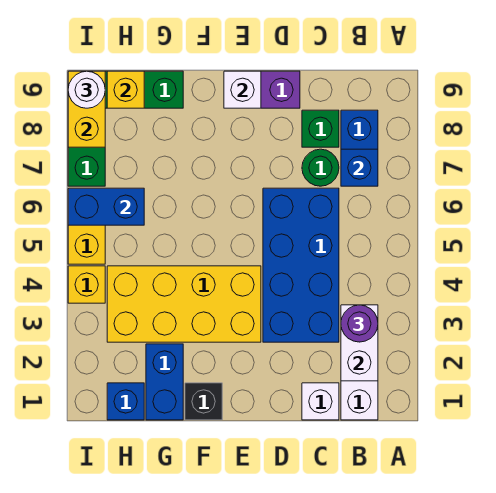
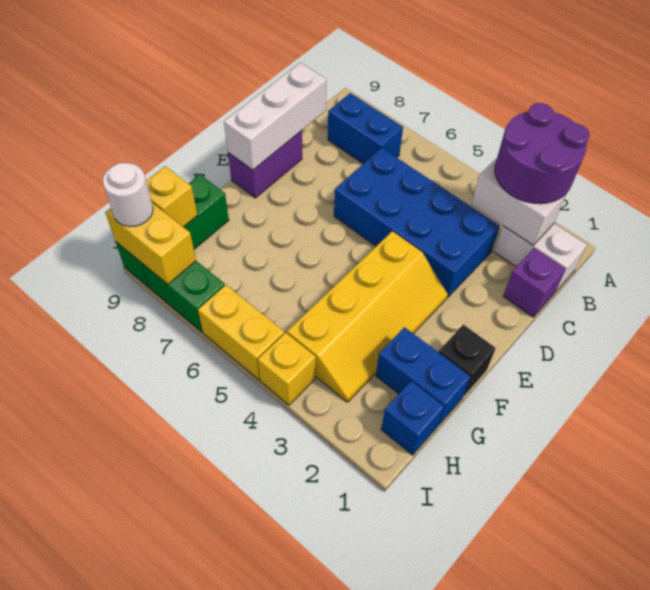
purple 1x1 round brick [341,305,378,342] -> purple 2x2 round brick [495,103,590,204]
blue 1x1 brick [341,149,378,186] -> none
white 1x1 brick [302,383,339,420] -> purple 1x1 brick [503,248,565,317]
green 1x1 round brick [302,149,339,186] -> none
green 1x1 brick [302,110,339,147] -> none
yellow 2x4 brick [107,266,261,342] -> yellow 2x4 slope [287,231,448,402]
white 1x1 brick [224,71,261,108] -> white 1x3 brick [224,63,327,170]
blue 1x2 brick [68,188,144,225] -> none

